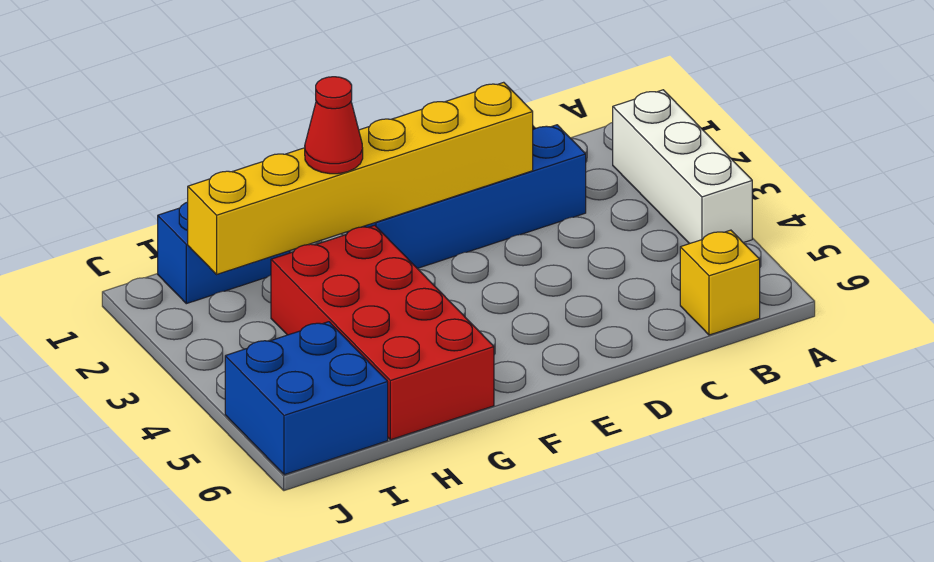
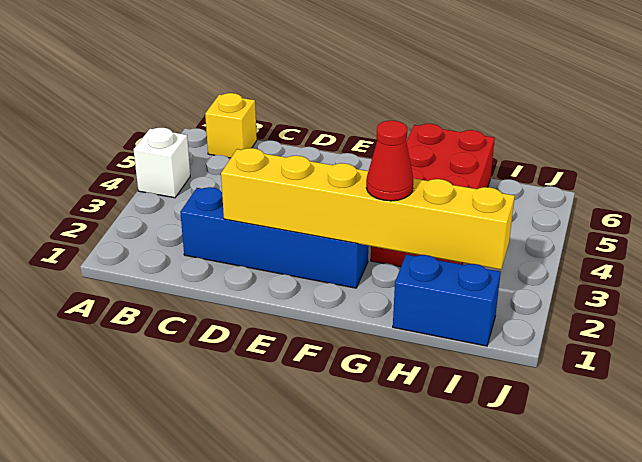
white 1x3 brick [613,90,752,244] -> white 1x1 brick [134,128,190,198]
blue 2x2 brick [225,322,388,475] -> none

